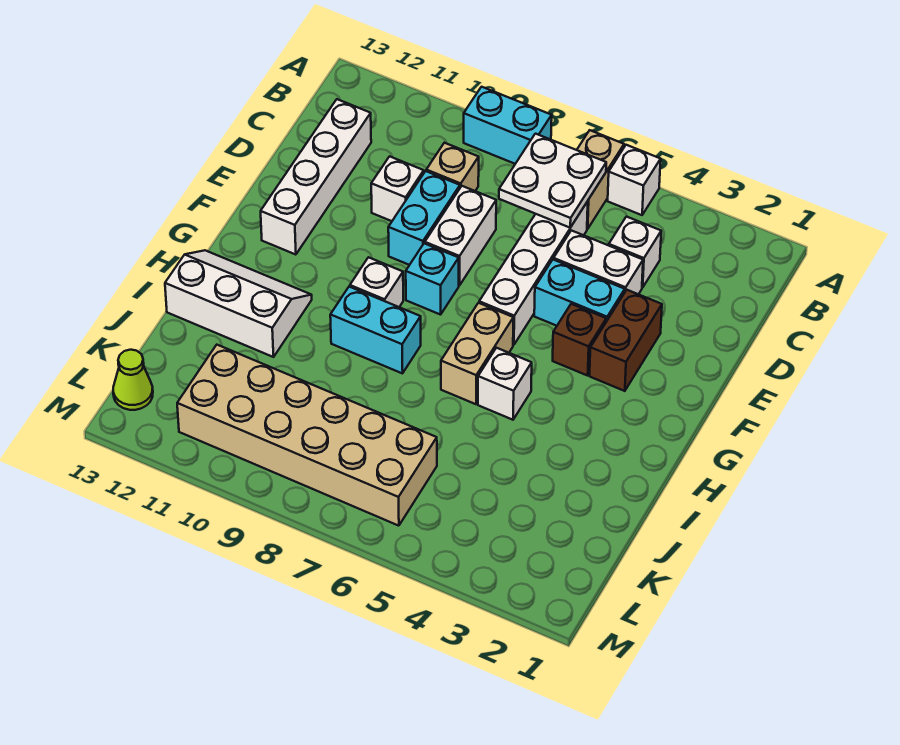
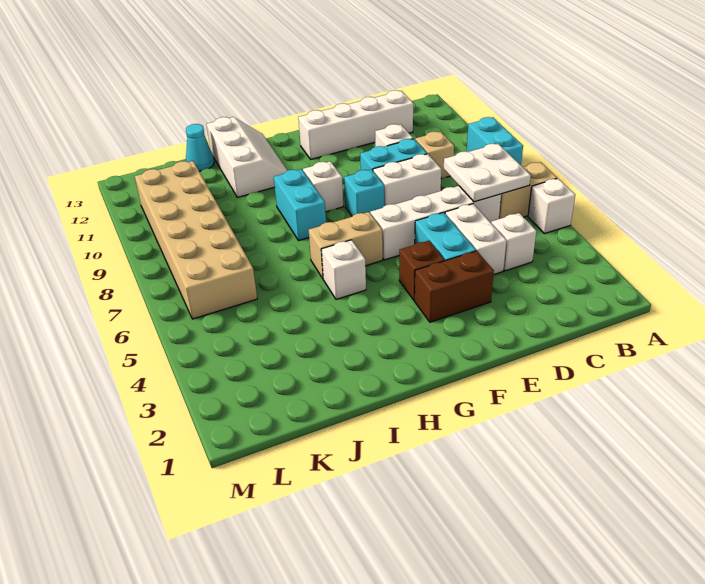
none -> cyan 1x1 cone [186,124,214,171]
lime 1x1 cone [113,350,153,410] -> none

